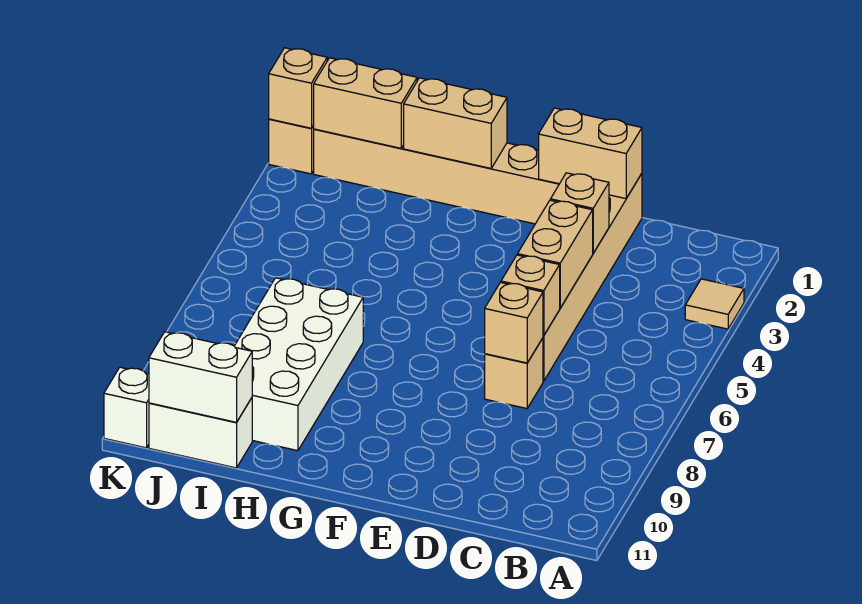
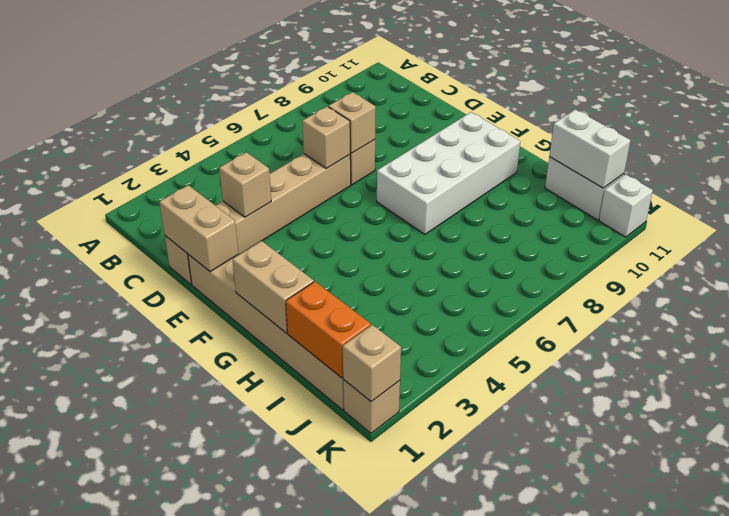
tan 1x1 tile [685,279,744,329] -> none
tan 1x2 brick [518,200,593,308] -> none
white 2x4 brick [235,278,363,451] -> white 2x4 brick moved to [377,112,520,234]
tan 1x2 brick [314,58,417,148] -> orange 1x2 brick [286,282,371,378]

